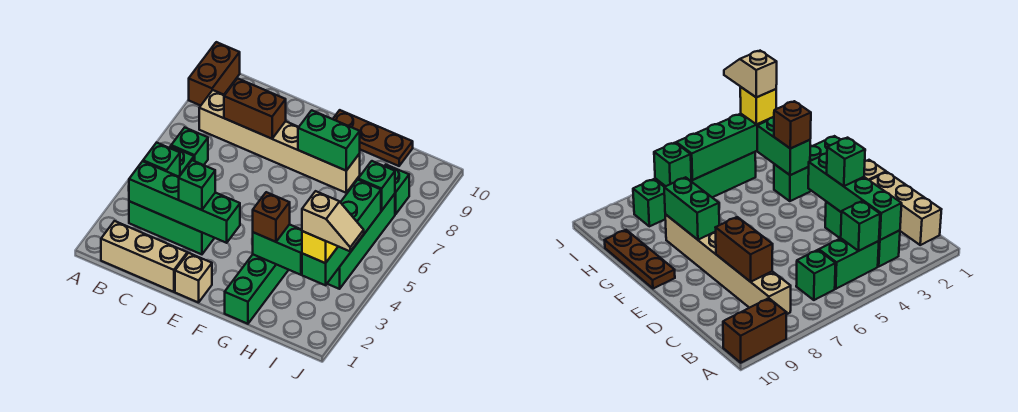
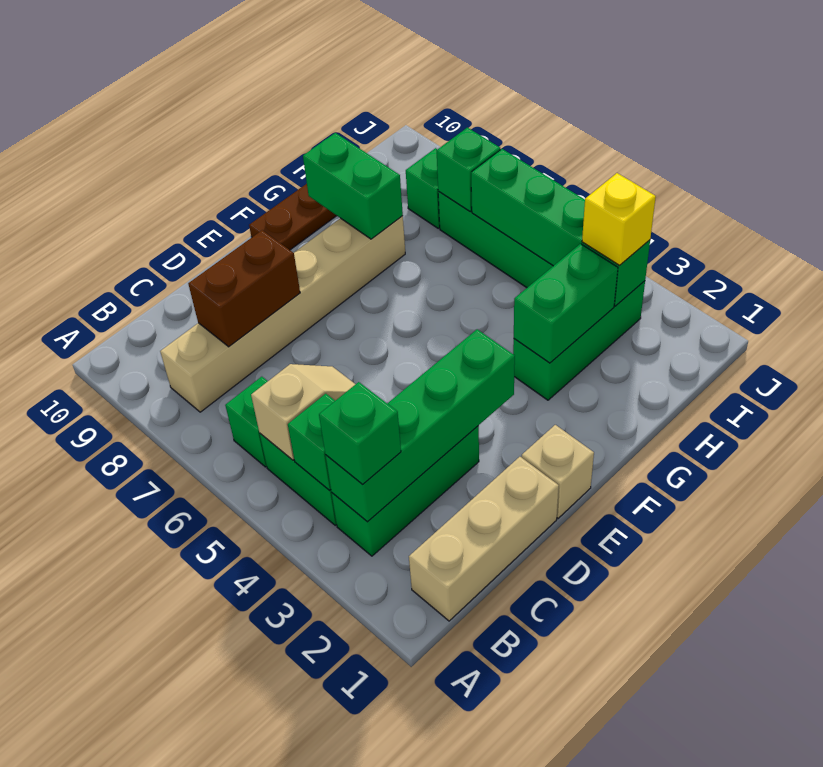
brown 1x2 brick [189,42,240,106] -> none
green 1x1 brick [179,160,215,210] -> green 1x1 brick moved to [319,382,401,484]
green 1x2 brick [298,110,360,171] -> green 1x2 brick turned to [303,133,403,239]
green 1x3 brick [225,255,288,324] -> green 1x3 brick turned to [513,281,645,400]
brown 1x1 brick [253,192,290,242] -> none
tan 1x2 slope [302,191,364,251] -> tan 1x2 slope moved to [251,364,355,460]

